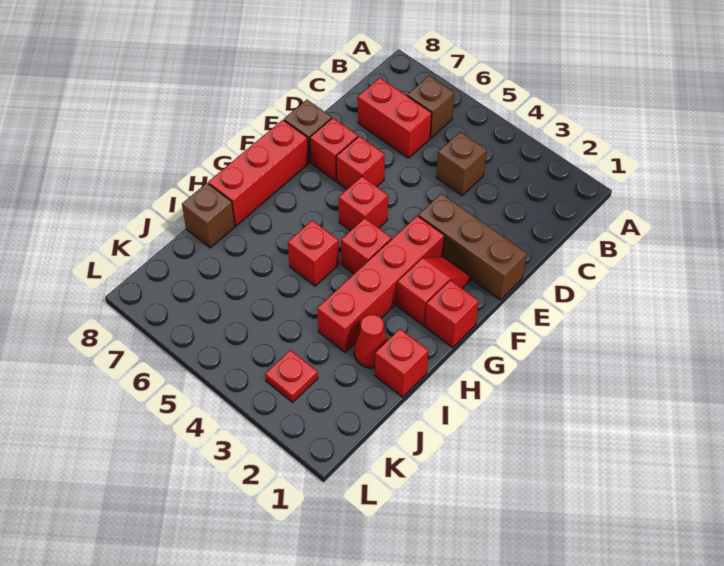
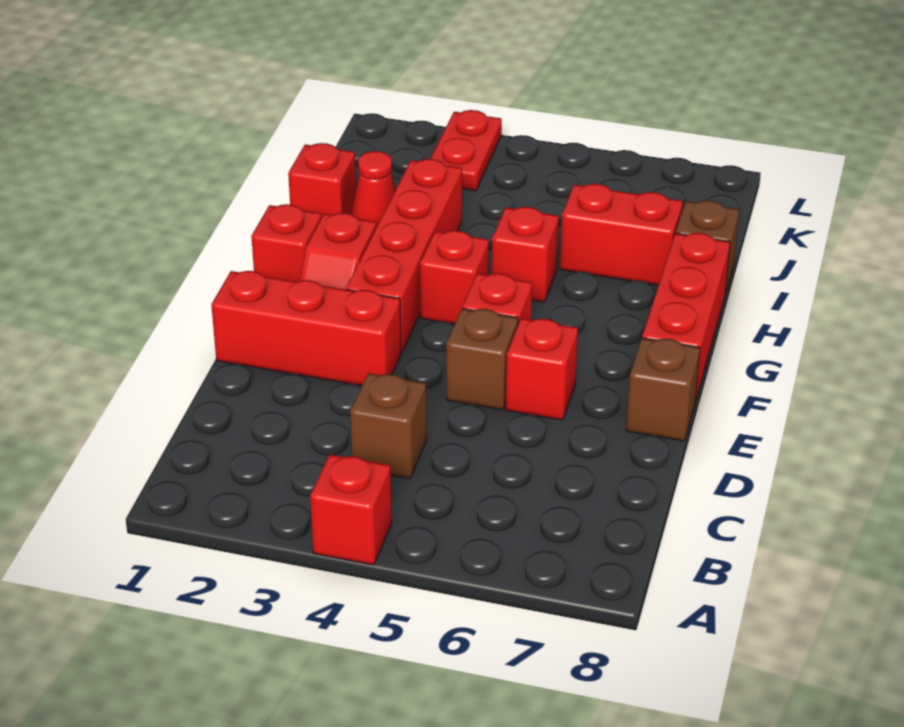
brown 1x1 brick [407,76,454,138] -> brown 1x1 brick moved to [446,309,518,410]
red 1x2 brick [358,78,432,158] -> red 1x2 brick moved to [560,184,683,285]
brown 1x3 brick [418,194,527,300] -> red 1x3 brick [211,271,401,386]
red 1x1 brick [310,118,358,181] -> red 1x1 brick moved to [310,454,392,565]
red 1x1 plate [265,350,318,402] -> red 1x2 plate [430,110,502,191]

